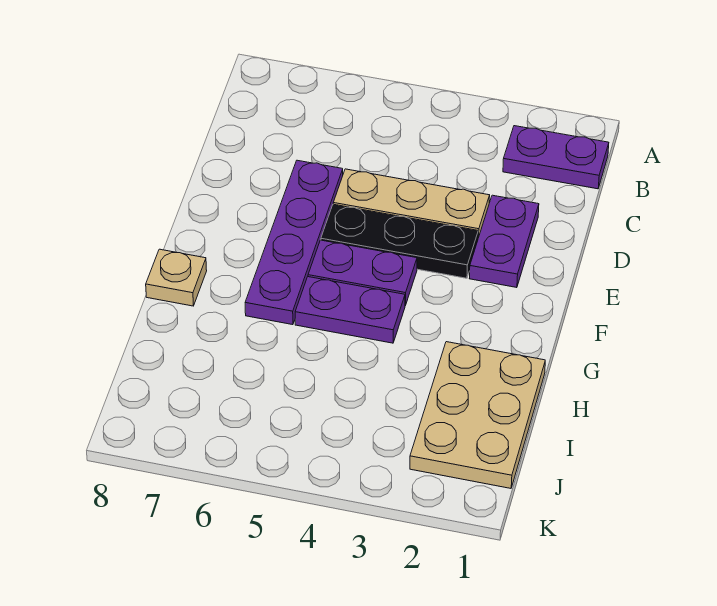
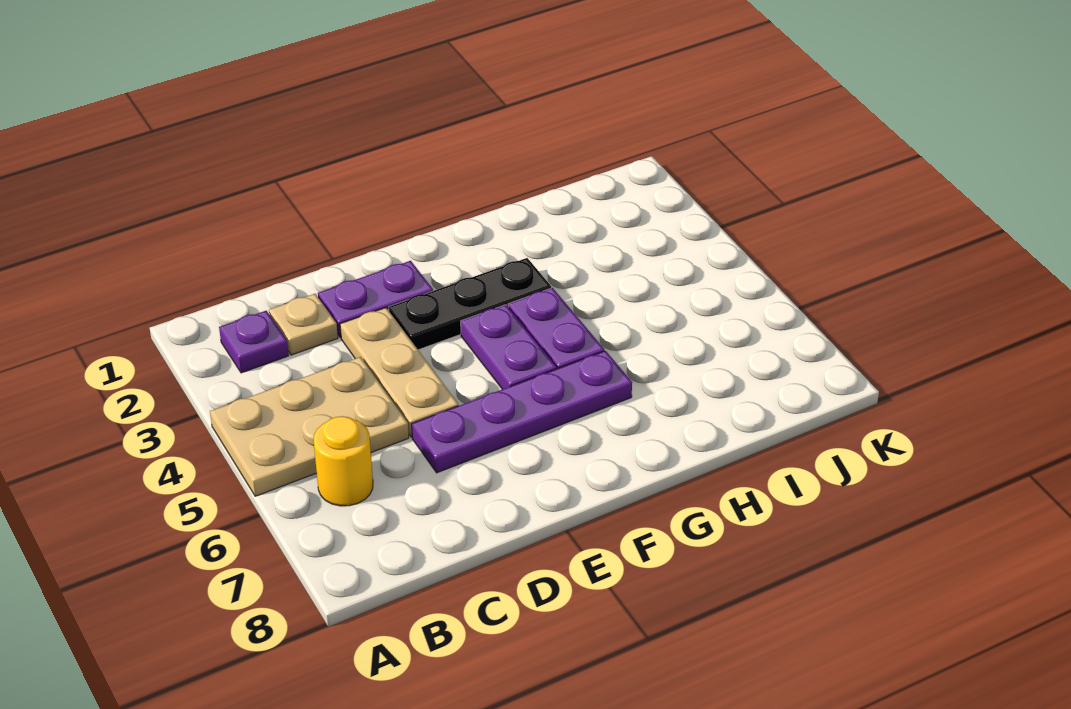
purple 1x2 plate [503,126,609,189] -> purple 1x1 plate [219,311,289,373]
none -> yellow 1x1 round brick [314,416,373,506]
black 1x3 plate [321,204,478,278] -> black 1x3 plate turned to [389,258,551,350]
tan 1x1 plate [146,249,207,306] -> tan 1x1 plate moved to [269,294,338,355]
tan 2x3 plate [410,342,545,488] -> tan 2x3 plate moved to [210,357,409,496]

